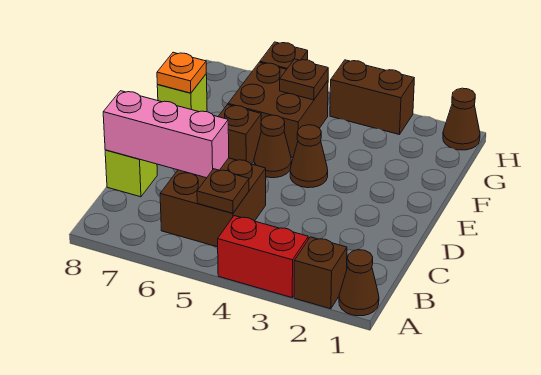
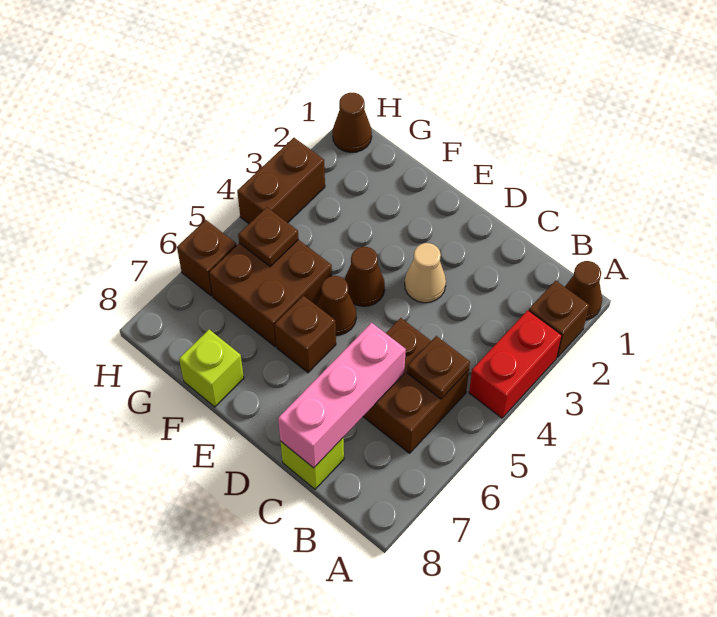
none -> tan 1x1 cone [405,243,446,303]
orange 1x1 plate [157,52,206,93] -> none

